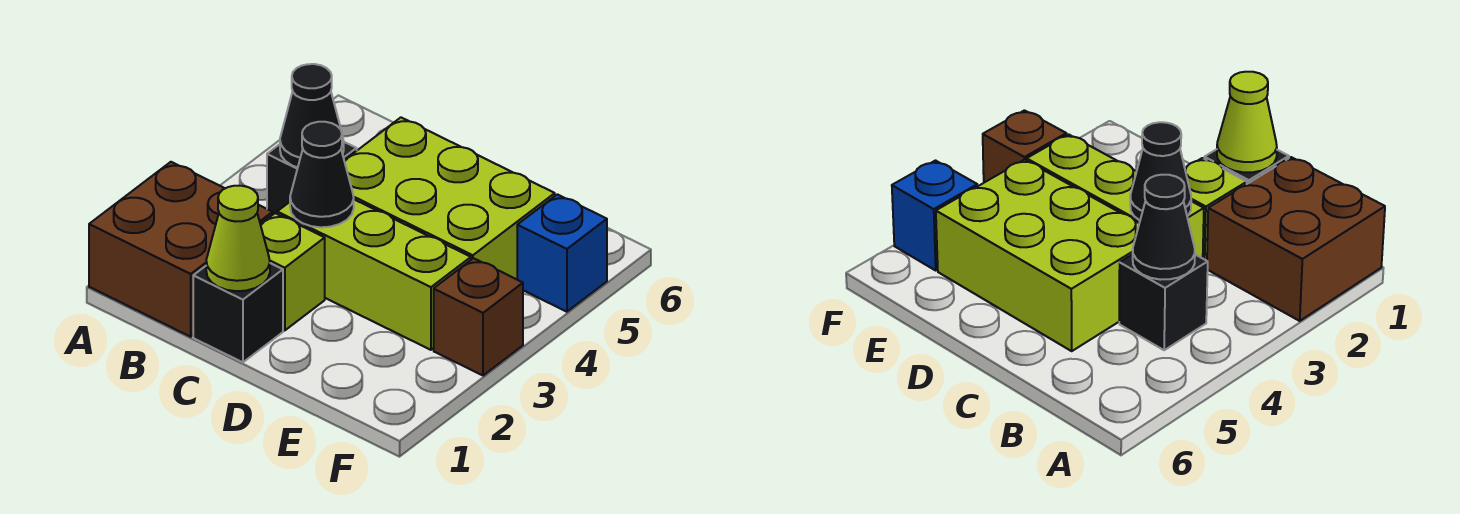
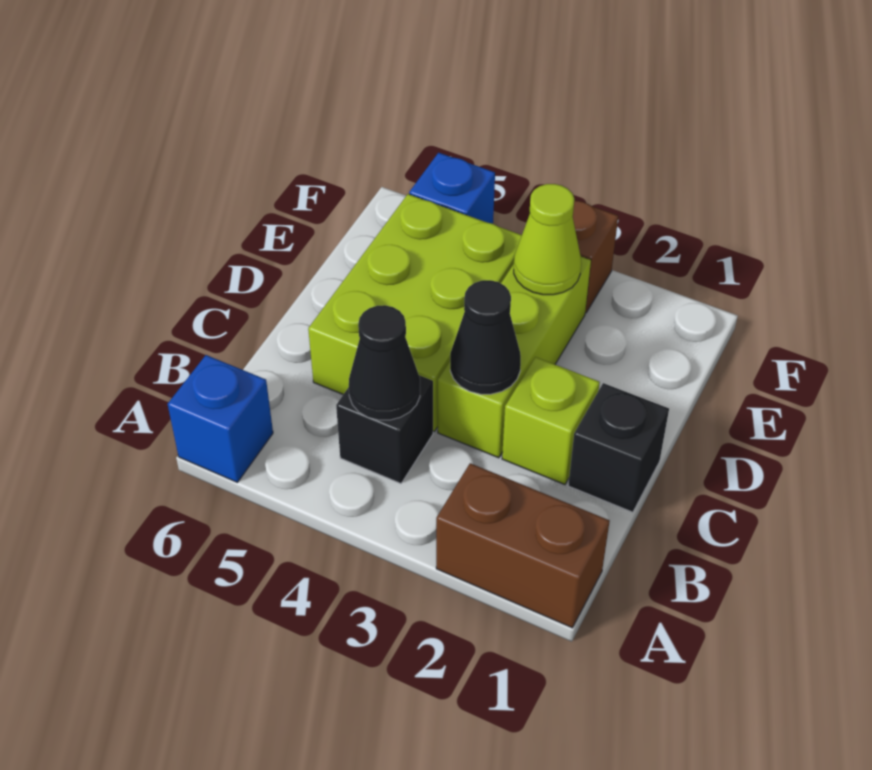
brown 2x2 brick [89,162,273,337] -> brown 1x2 brick [436,463,610,628]
none -> blue 1x1 brick [168,355,273,482]
lime 1x1 cone [206,186,270,291] -> lime 1x1 cone moved to [514,184,581,295]

